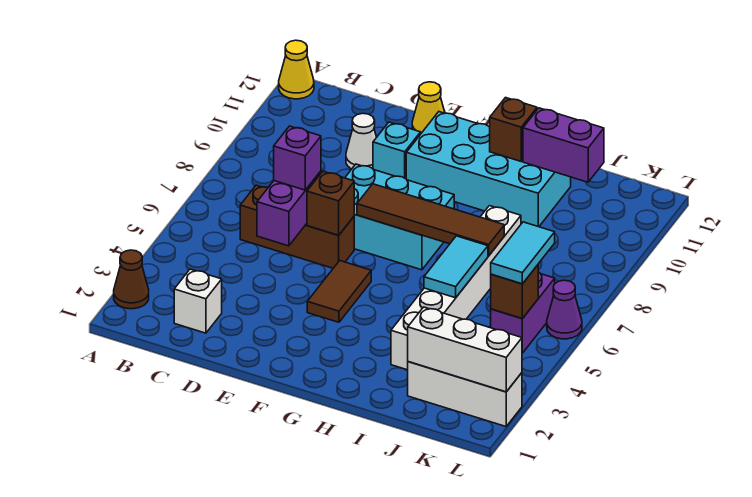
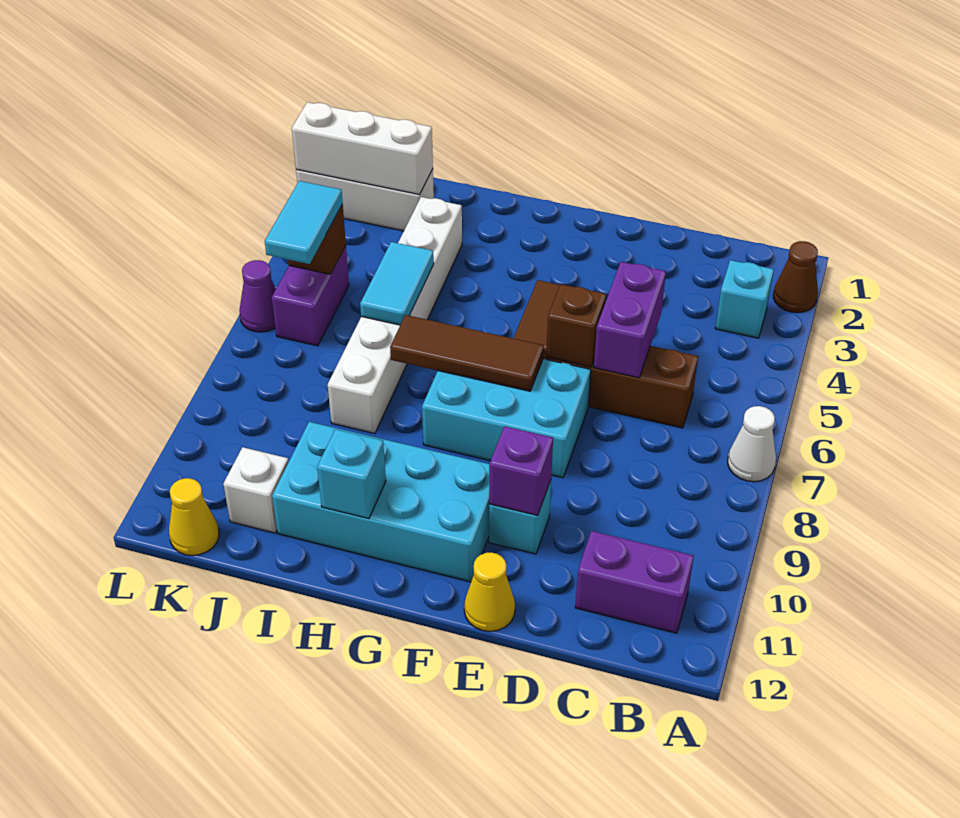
yellow 1x1 cone [279,40,314,99] -> yellow 1x1 cone moved to [169,478,219,556]
none -> cyan 1x1 brick [715,260,774,338]
white 1x1 brick [174,269,222,333] -> white 1x1 brick moved to [223,447,289,533]
purple 1x1 brick [274,126,321,190] -> purple 1x1 brick moved to [489,426,553,516]
white 1x1 cone [346,113,377,169] -> white 1x1 cone moved to [728,406,776,482]
brown 1x4 tile [357,184,504,256] -> brown 1x3 tile [390,315,544,391]
brown 1x1 brick [490,98,537,161] -> cyan 1x1 brick [317,429,386,519]
purple 1x2 brick [523,108,604,182] -> purple 1x2 brick moved to [575,531,694,633]

